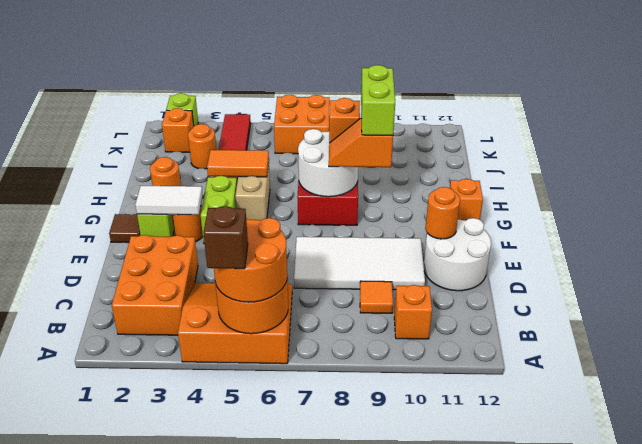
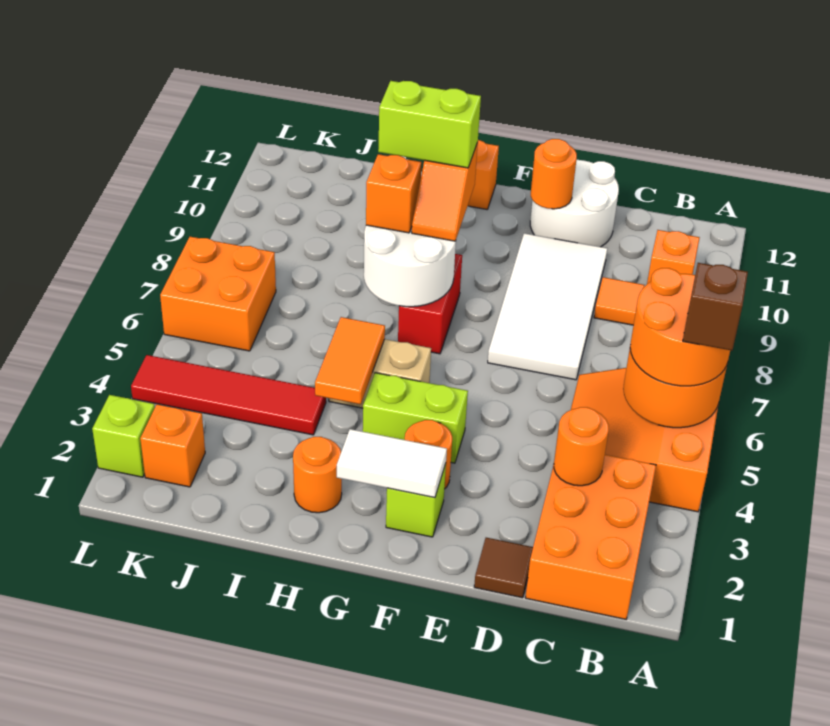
orange 2x3 brick [112,235,198,335] -> orange 2x3 brick turned to [525,455,656,619]
brown 1x1 tile [109,214,141,242] -> brown 1x1 tile moved to [474,538,533,598]
white 1x2 tile [135,186,203,215] -> white 1x2 tile turned to [337,429,447,498]
orange 1x1 round brick [188,124,216,169] -> orange 1x1 round brick moved to [554,407,609,486]

